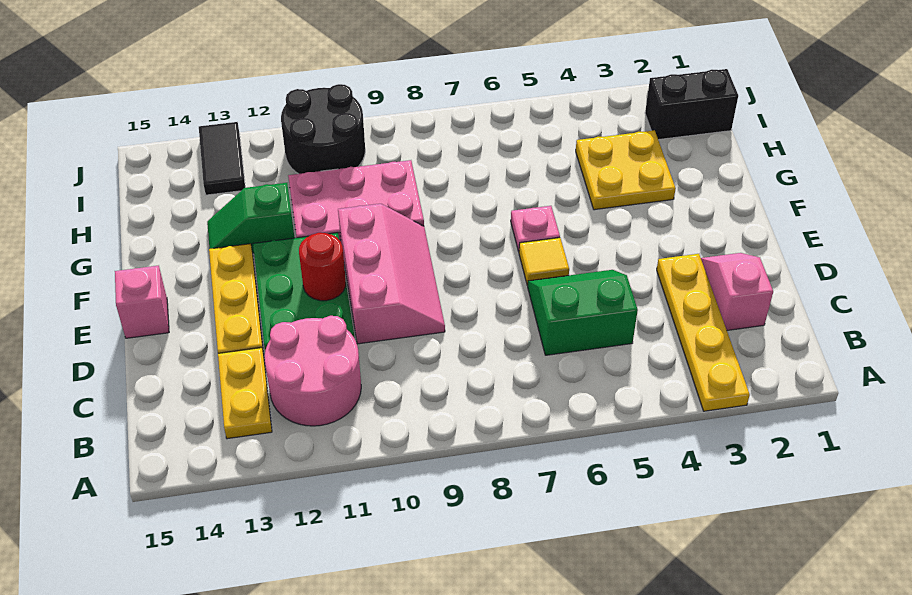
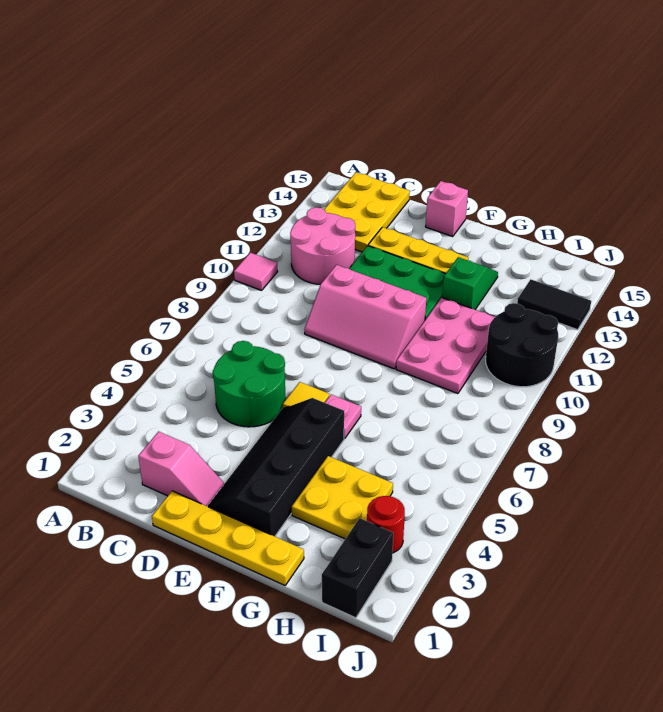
yellow 1x4 plate [657,254,750,411] -> yellow 1x4 plate moved to [152,491,304,585]
none -> pink 1x1 tile [234,253,278,290]
yellow 1x2 plate [218,348,272,439] -> yellow 2x3 plate [324,172,410,252]
green 2x2 slope [528,270,638,355] -> green 2x2 round brick [213,341,286,427]
none -> black 2x4 slope [207,398,344,536]
red 1x1 round brick [299,233,346,301] -> red 1x1 round brick moved to [367,496,405,553]

